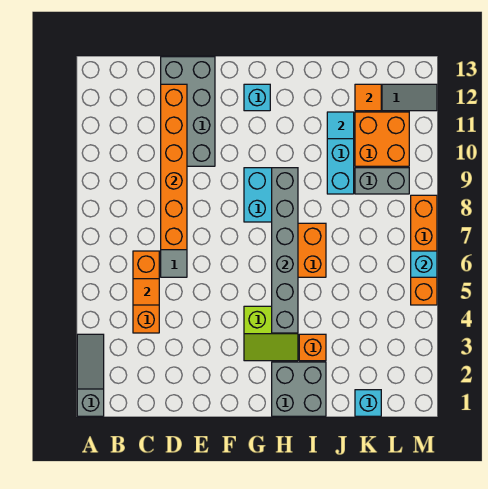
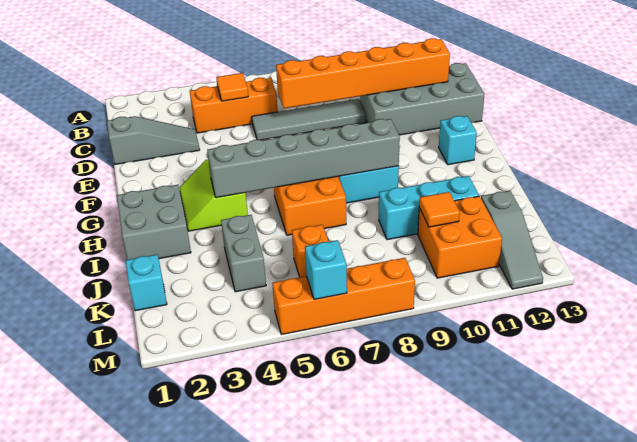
grey 1x3 slope [77,334,104,416] -> grey 1x3 slope moved to [107,116,200,165]
orange 1x1 brick [299,334,326,361] -> orange 1x1 brick moved to [292,225,329,277]
cyan 1x1 tile [327,112,354,139] -> none
grey 1x2 brick [355,168,409,194] -> grey 1x2 brick moved to [221,215,266,292]
orange 1x1 tile [355,84,381,111] -> orange 1x1 tile moved to [419,192,460,227]

